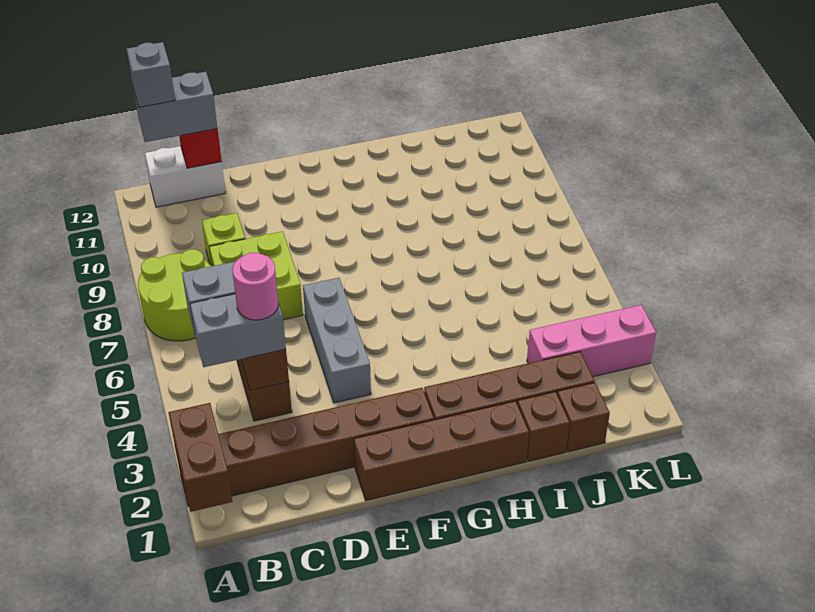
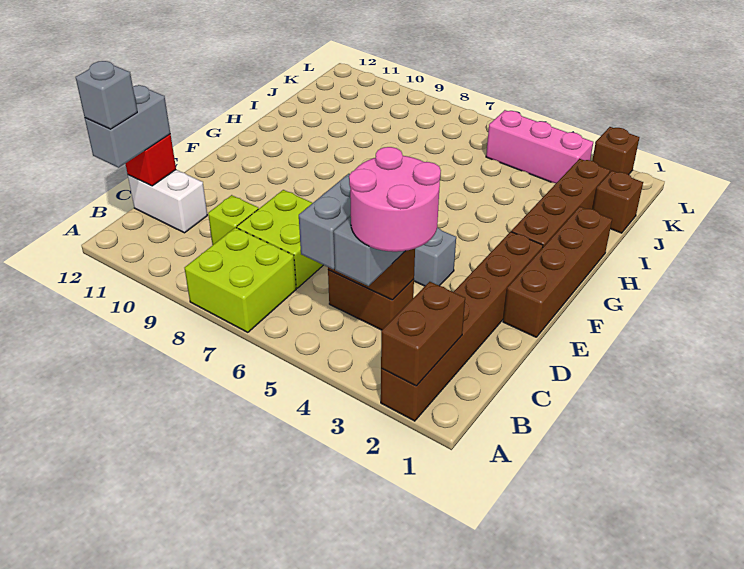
brown 1x2 brick [168,403,232,512] -> brown 1x2 brick turned to [381,282,465,386]
lime 2x2 round brick [138,249,211,341] -> lime 2x2 brick [185,227,296,332]
white 1x2 brick [145,146,226,207] -> white 1x2 brick turned to [128,170,207,233]
pink 1x1 round brick [232,253,279,320] -> pink 2x2 round brick [349,147,441,252]
brown 1x1 brick [517,392,570,461] -> brown 1x1 brick moved to [592,127,639,175]
pink 1x3 brick [527,305,656,377] -> pink 1x3 brick turned to [486,110,593,183]

